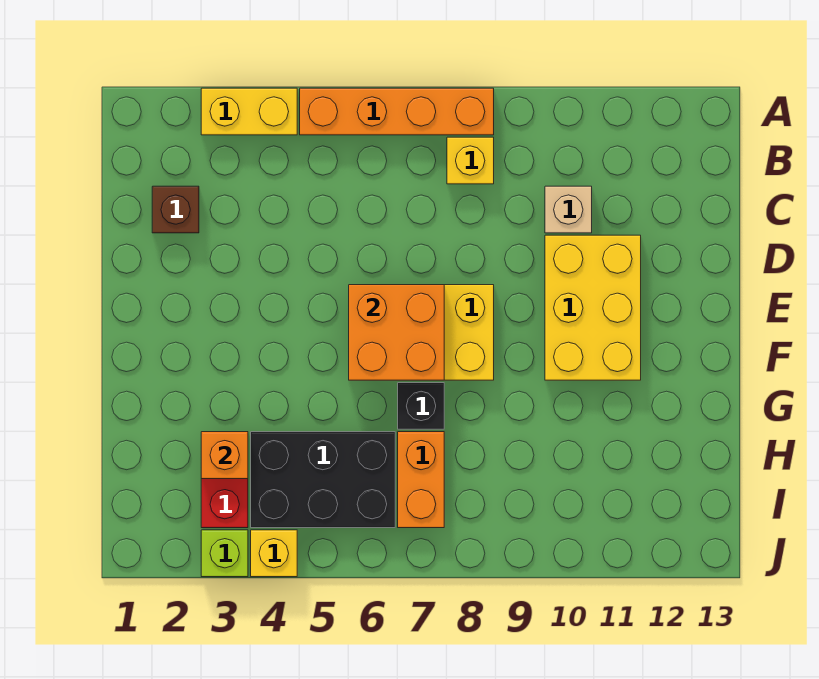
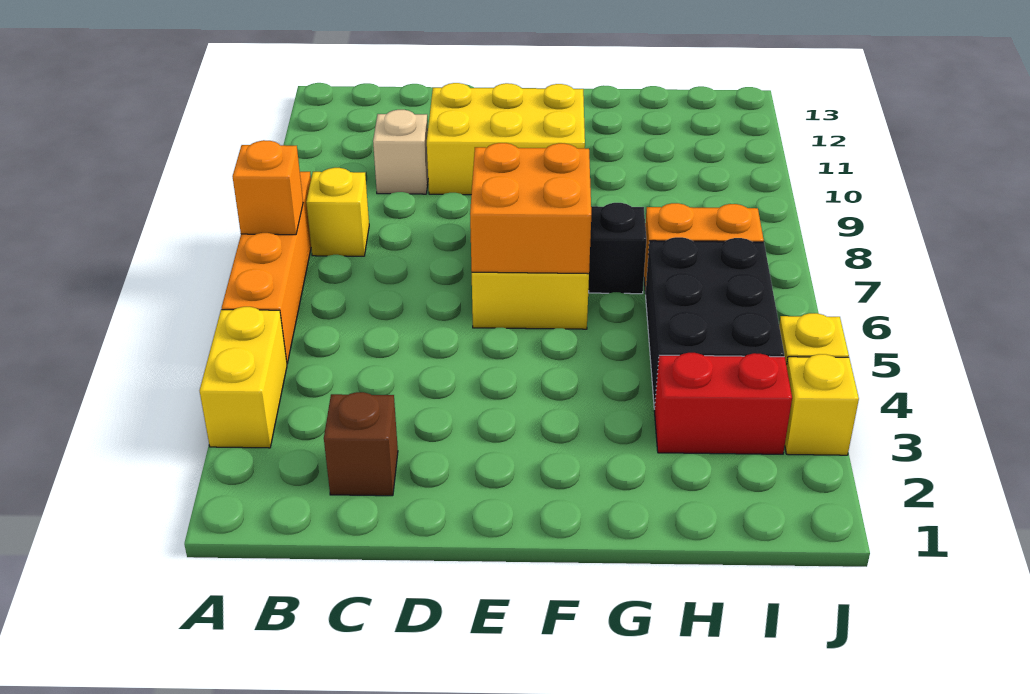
orange 1x1 brick [201,432,248,479] -> orange 1x1 brick moved to [233,140,303,235]
lime 1x1 brick [201,530,248,577] -> yellow 1x1 brick [785,354,859,455]

